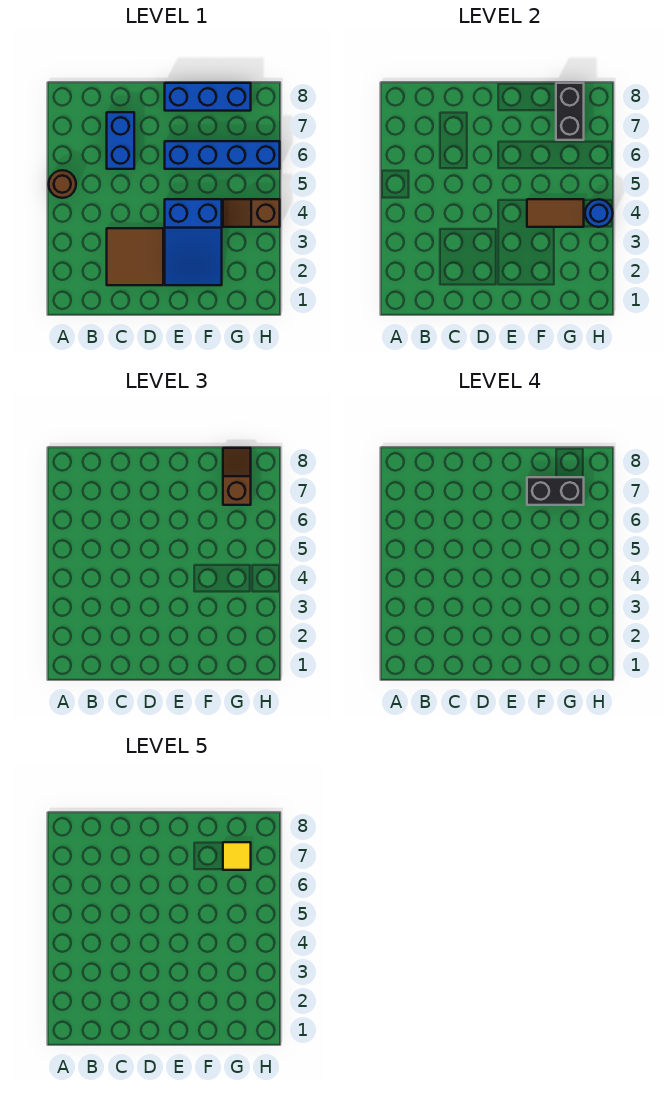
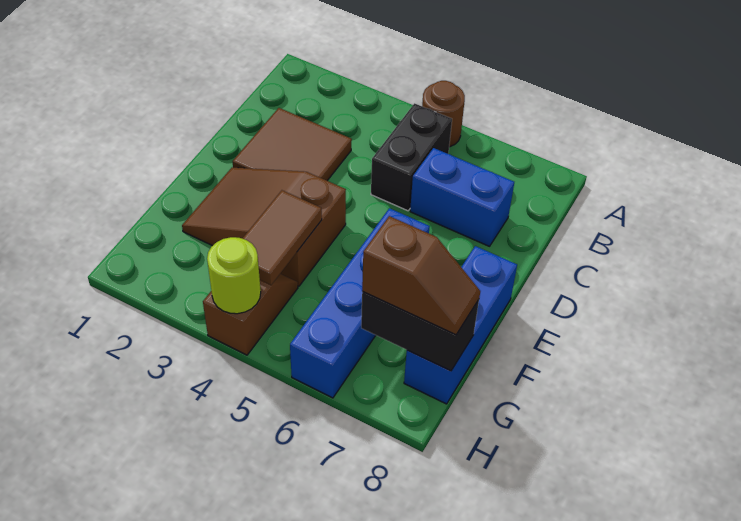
blue 2x3 slope [165,199,222,285] -> brown 2x3 slope [182,168,346,286]
black 1x2 brick [527,477,584,505] -> black 1x2 brick moved to [371,103,452,211]
yellow 1x1 tile [223,842,251,870] -> none
blue 1x1 round brick [585,199,613,227] -> lime 1x1 round brick [207,237,261,314]

